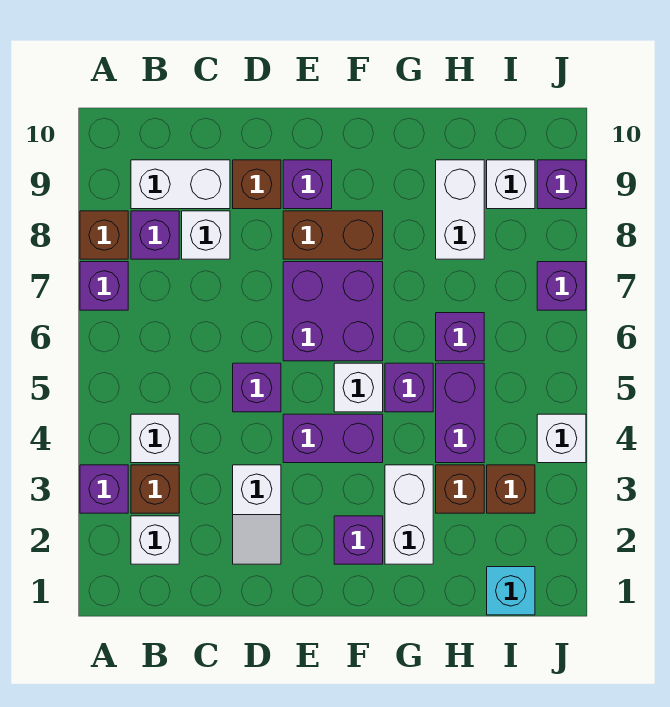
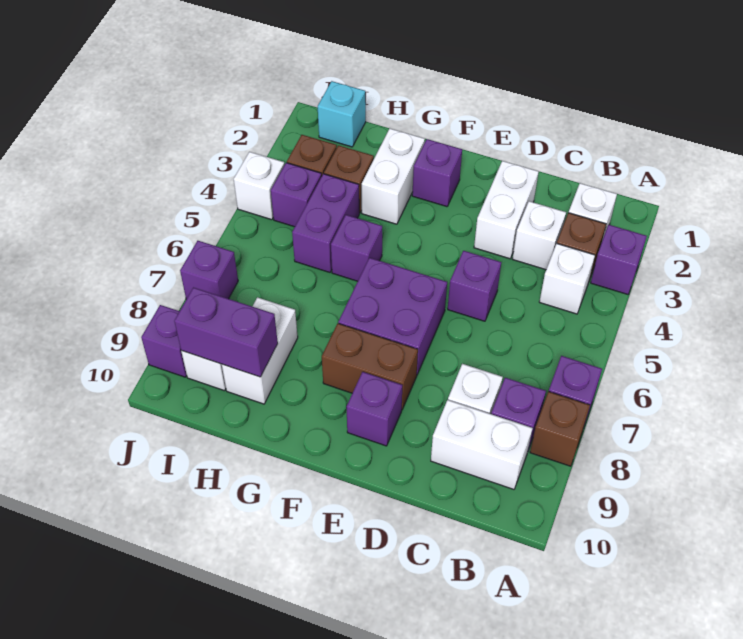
white 1x2 slope [233,465,281,564] -> white 1x2 brick [474,161,539,259]
brown 1x1 brick [233,160,281,209] -> none
purple 1x2 brick [283,414,383,463] -> purple 1x2 brick moved to [174,288,278,377]
white 1x1 brick [334,363,383,412] -> white 1x1 brick moved to [513,201,566,270]
purple 1x1 brick [436,313,484,361] -> purple 1x1 brick moved to [271,163,322,227]

